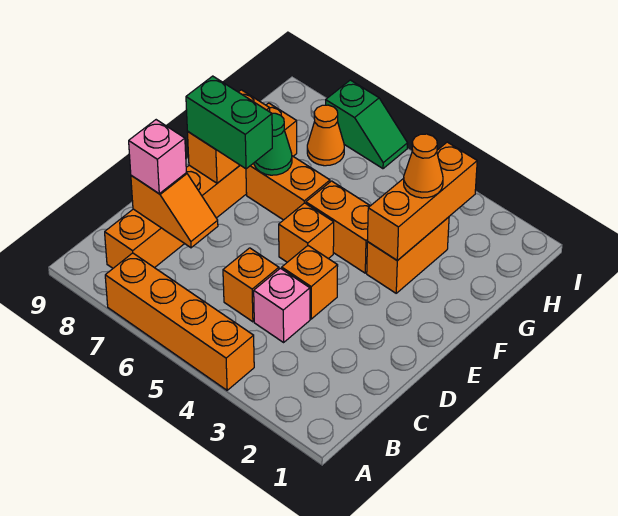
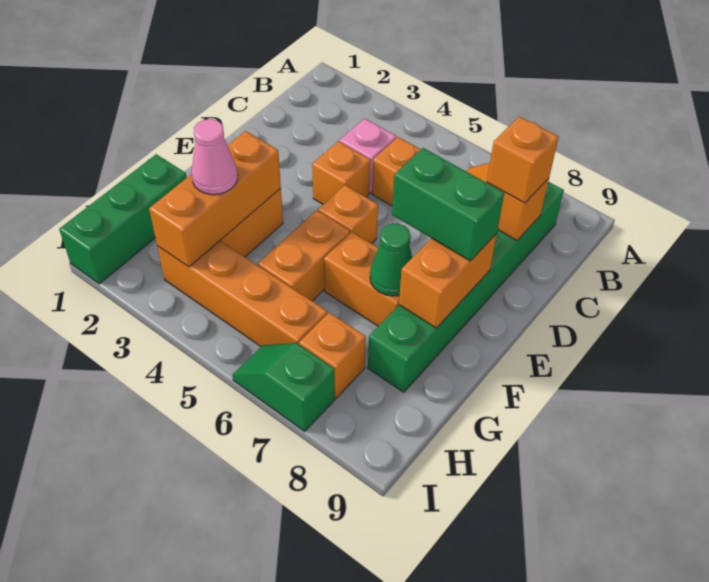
orange 1x4 brick [105,253,254,390] -> orange 1x4 brick moved to [157,241,327,347]
orange 1x6 brick [105,103,297,268] -> green 1x6 brick [368,182,564,392]
pink 1x1 brick [129,120,186,193] -> orange 1x1 brick [487,116,559,203]
orange 1x2 brick [306,181,370,273] -> orange 1x2 brick turned to [258,210,350,301]
none -> green 1x3 brick [59,154,187,284]
orange 1x1 cone [404,134,443,198] -> pink 1x1 cone [192,119,238,195]
orange 1x1 cone [307,105,344,166] -> orange 1x1 brick [299,313,366,398]

